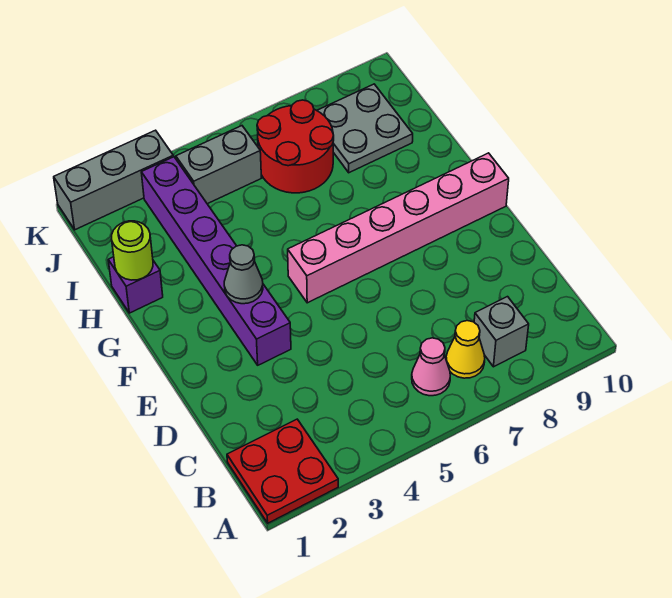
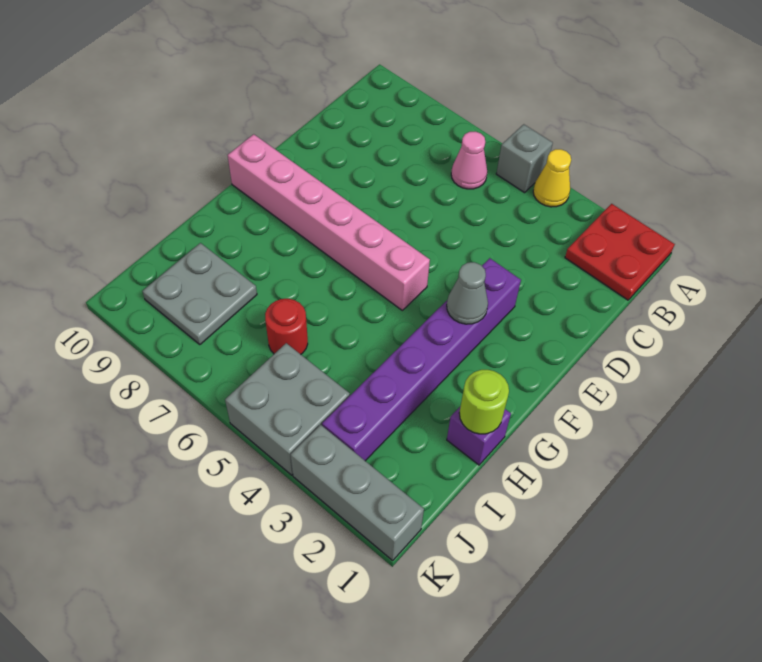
yellow 1x1 cone [446,321,485,378] -> yellow 1x1 cone moved to [533,149,571,207]
grey 1x1 brick [474,297,529,367] -> grey 1x1 brick moved to [496,124,553,193]
red 2x2 round brick [257,100,334,193] -> red 1x1 round brick [265,299,308,354]
grey 1x2 brick [176,126,261,204] -> grey 2x2 brick [225,343,350,475]

